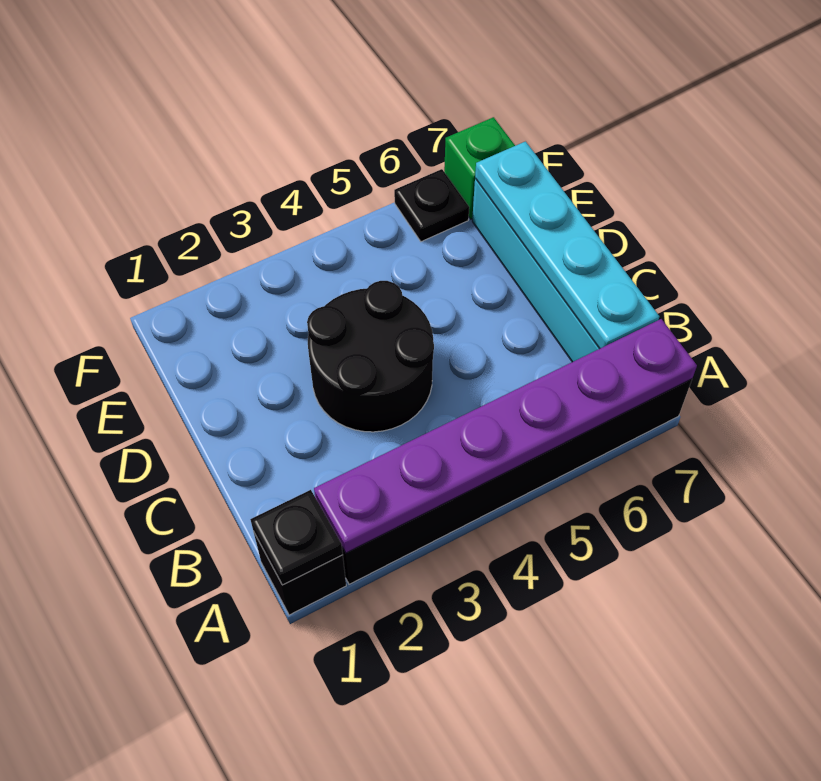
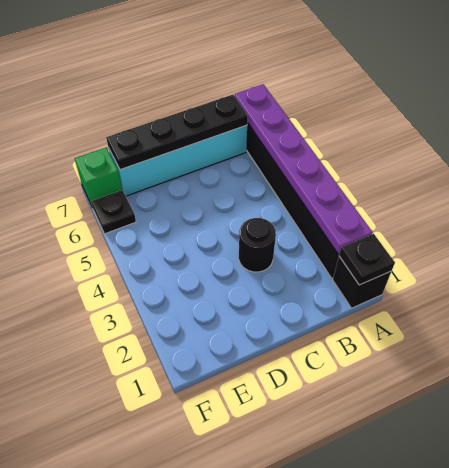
cyan 1x4 plate [475,141,659,349] -> black 1x4 plate [106,95,248,170]
black 2x2 round brick [307,281,434,432] -> black 1x1 round brick [239,218,276,272]

